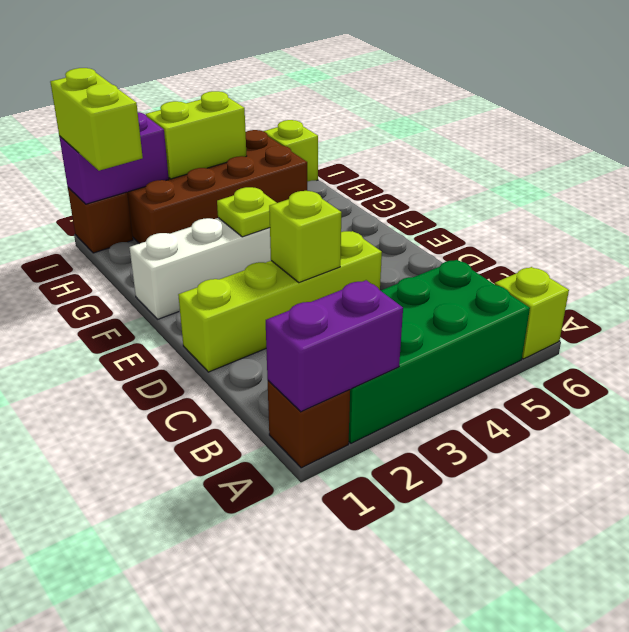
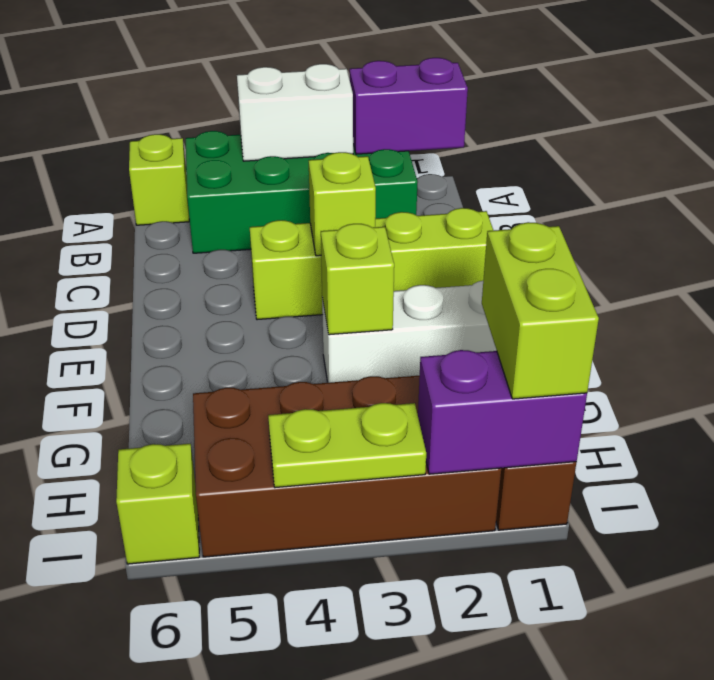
brown 1x1 brick [268,381,350,468] -> none
none -> white 1x2 brick [237,64,353,161]
lime 1x1 plate [217,187,276,237] -> lime 1x1 brick [321,224,394,335]
lime 1x2 brick [146,91,247,179] -> lime 1x2 plate [268,403,426,488]

